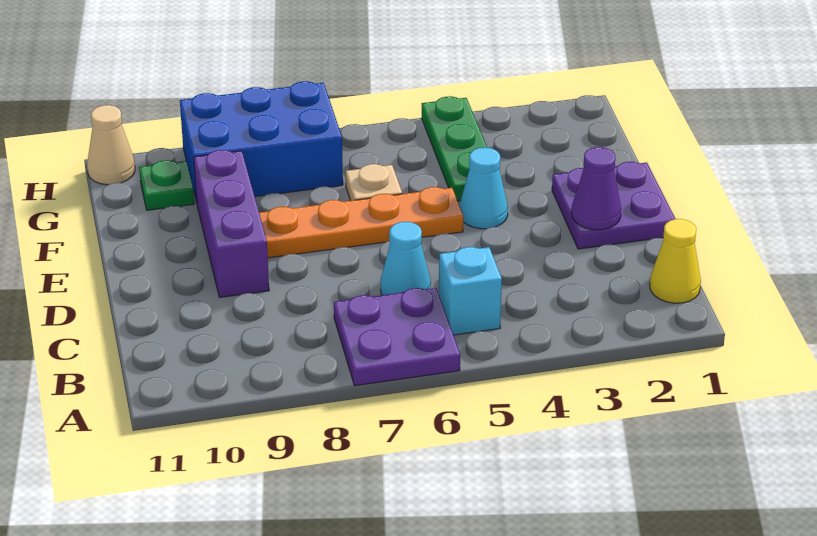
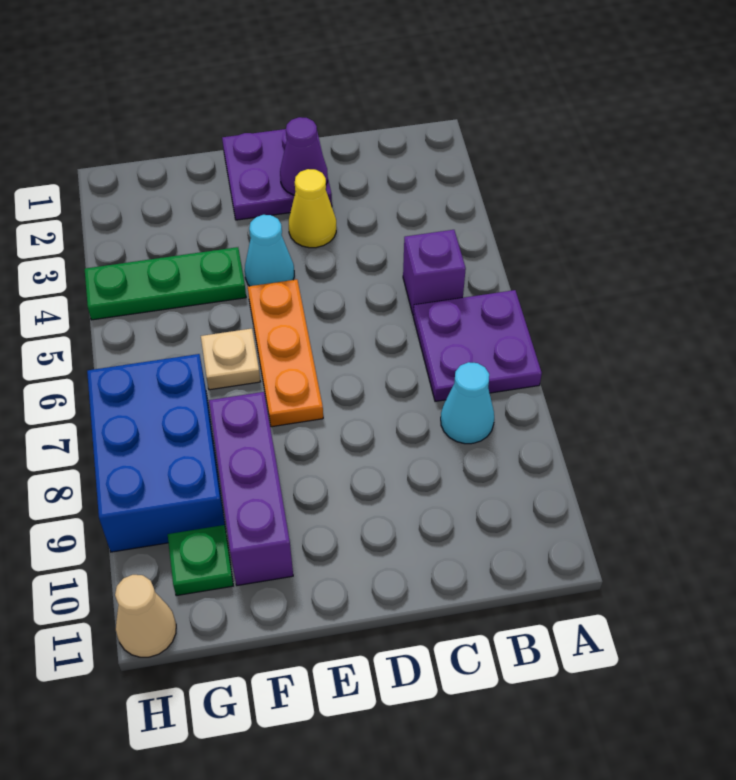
yellow 1x1 cone [650,219,701,303] -> yellow 1x1 cone moved to [289,169,336,248]
cyan 1x1 brick [439,247,502,335] -> purple 1x1 brick [403,230,466,315]
cyan 1x1 cone [381,222,431,295] -> cyan 1x1 cone moved to [441,362,494,444]
purple 1x3 brick [194,150,269,297] -> purple 1x3 brick turned to [209,392,293,586]
orange 1x4 plate [259,187,463,258] -> orange 1x3 plate [248,280,323,427]

